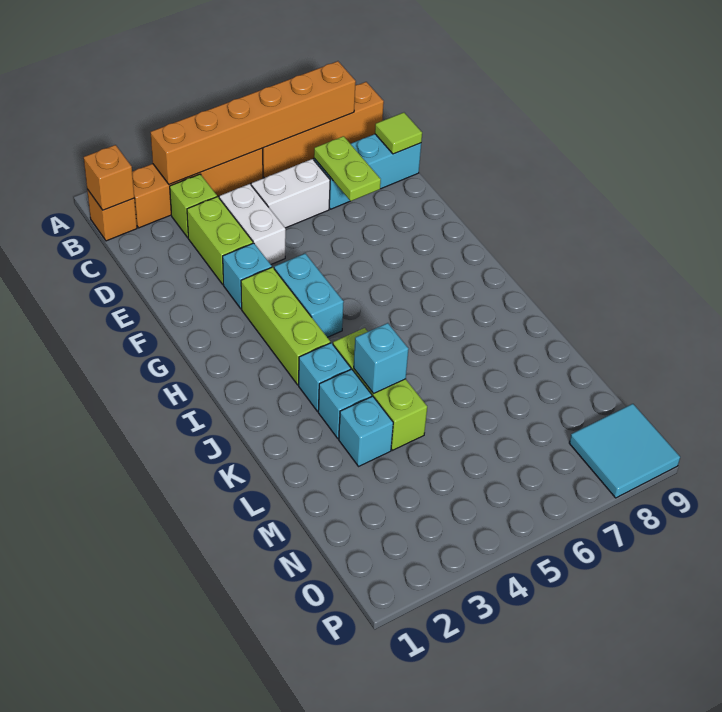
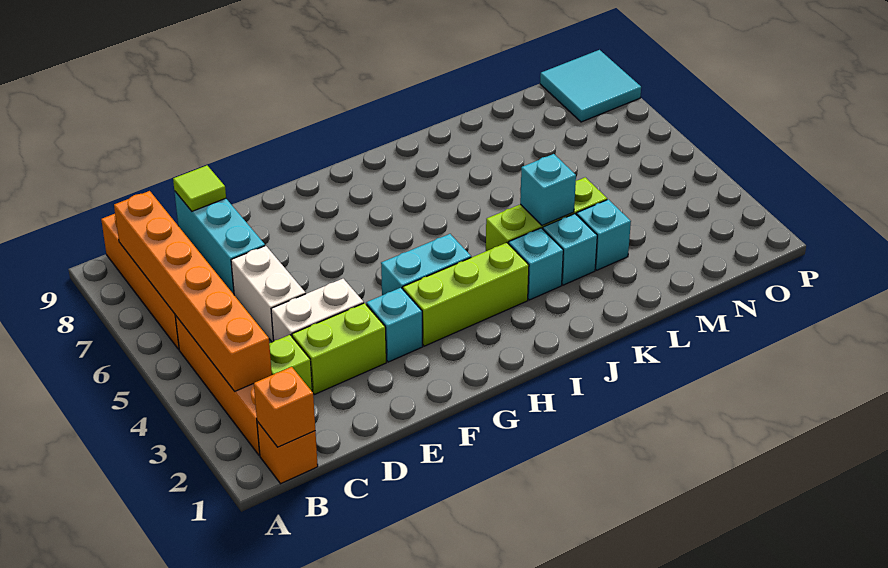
lime 1x2 plate [314,136,381,201] -> none

